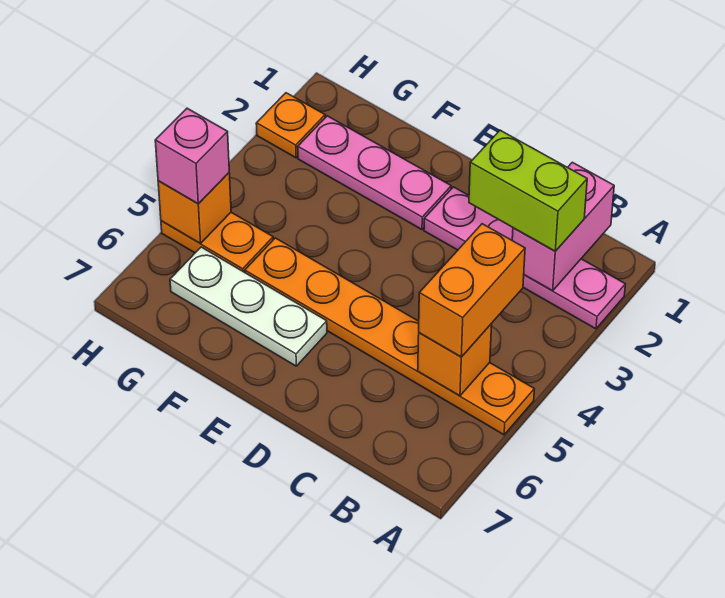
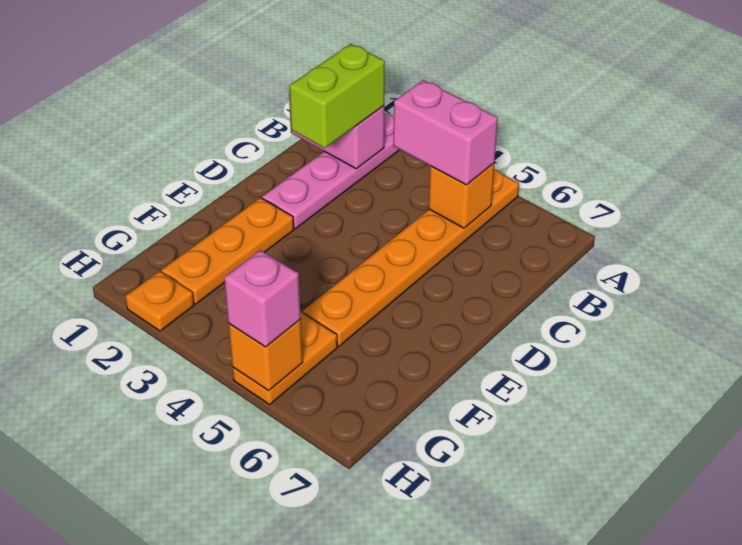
orange 1x2 brick [419,224,525,357] -> pink 1x2 brick [393,80,498,185]
pink 1x3 plate [298,116,451,230] -> orange 1x3 plate [161,198,294,304]
white 1x3 plate [170,247,327,366] -> none

